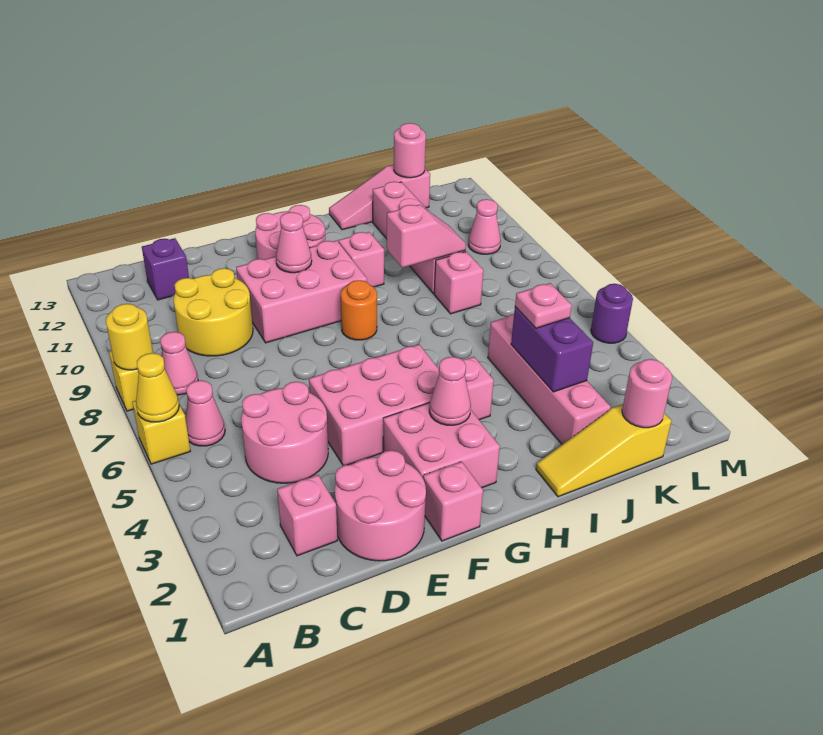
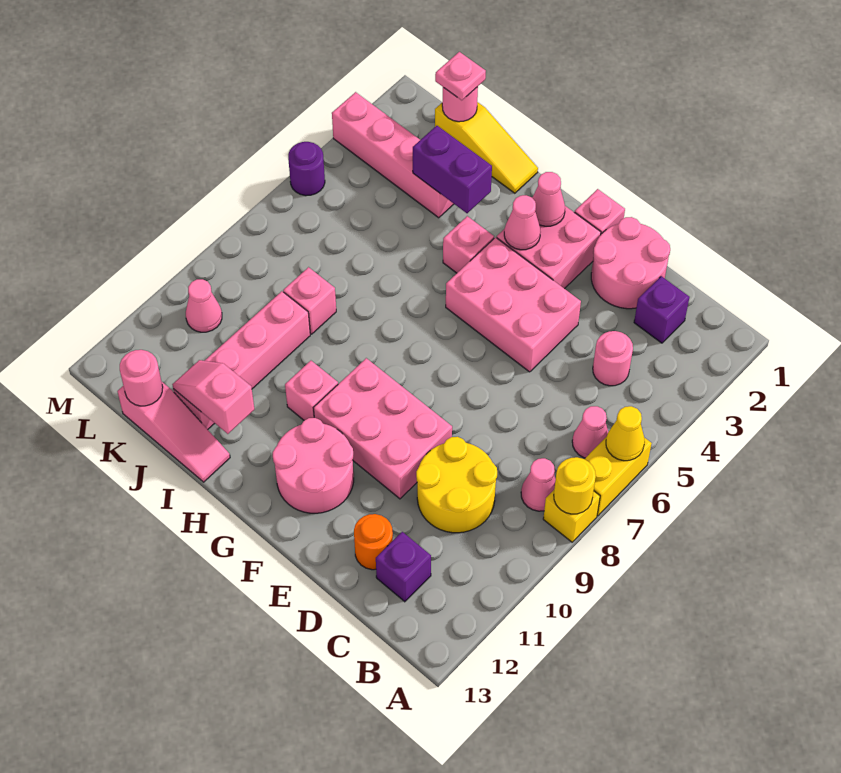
yellow 1x1 brick [132,401,190,464] -> yellow 1x2 brick [585,437,652,516]
pink 1x1 brick [277,475,337,556] -> purple 1x1 brick [634,276,690,343]
pink 2x2 round brick [241,382,328,483] -> pink 1x1 round brick [593,331,633,386]
pink 1x1 cone [276,212,312,273] -> pink 1x1 cone moved to [532,172,565,226]
orange 1x1 round brick [341,280,377,340] -> orange 1x1 round brick moved to [354,514,393,570]
pink 1x2 slope [387,205,466,268] -> pink 1x2 slope moved to [172,360,255,434]
pink 1x4 brick [488,314,611,444] -> pink 1x4 brick turned to [332,92,454,218]
purple 1x2 brick [511,307,593,392] -> purple 1x2 brick turned to [413,126,492,213]
pink 1x1 plate [515,283,572,328] -> pink 1x1 plate moved to [435,52,486,100]

